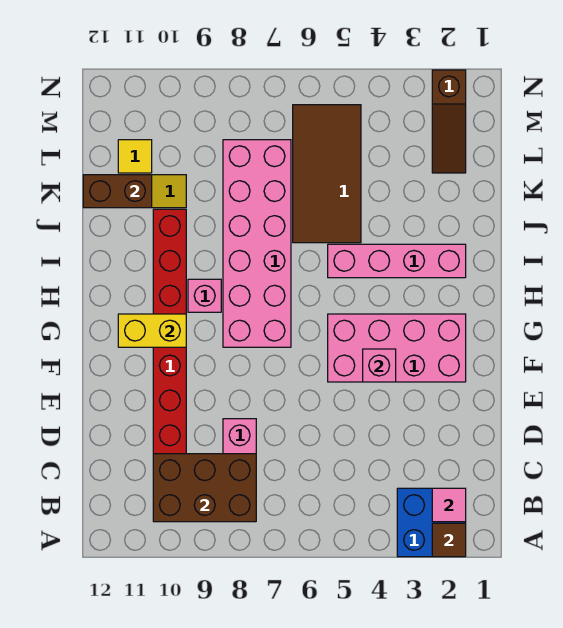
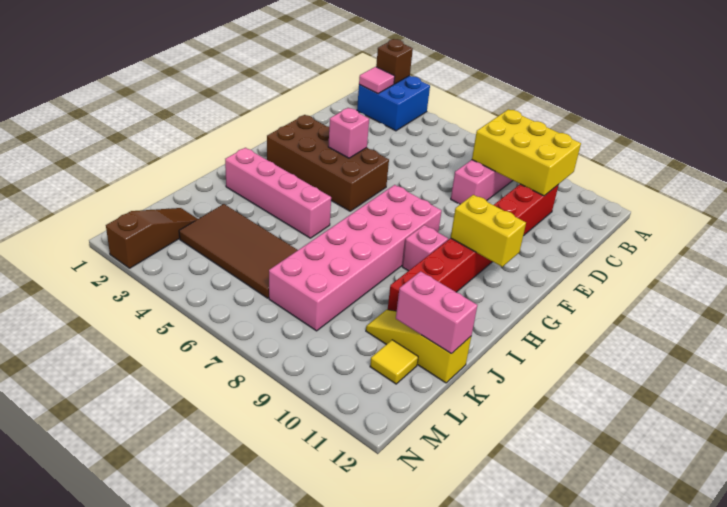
brown 1x1 tile [432,523,466,557] -> brown 1x1 brick [376,39,413,84]
brown 2x3 brick [153,454,256,522] -> yellow 2x3 brick [472,109,581,196]
pink 2x4 brick [328,314,466,382] -> brown 2x4 brick [267,115,389,211]
brown 2x4 tile [293,105,361,243] -> brown 2x4 tile turned to [179,204,298,298]
brown 1x2 brick [83,175,152,208] -> pink 1x2 brick [396,271,477,354]

